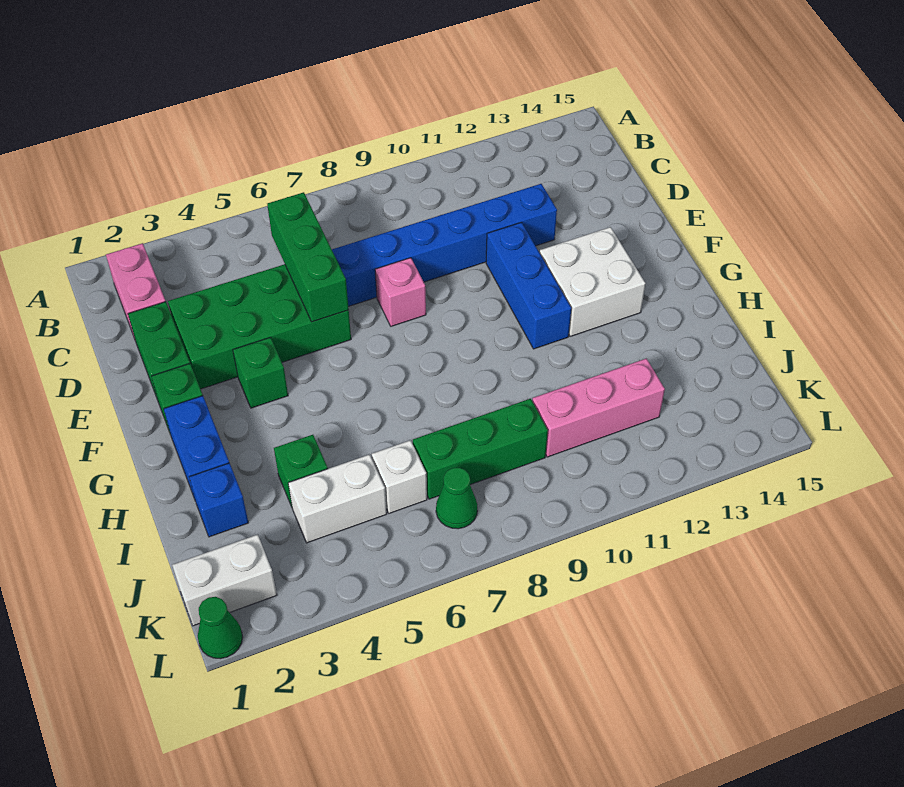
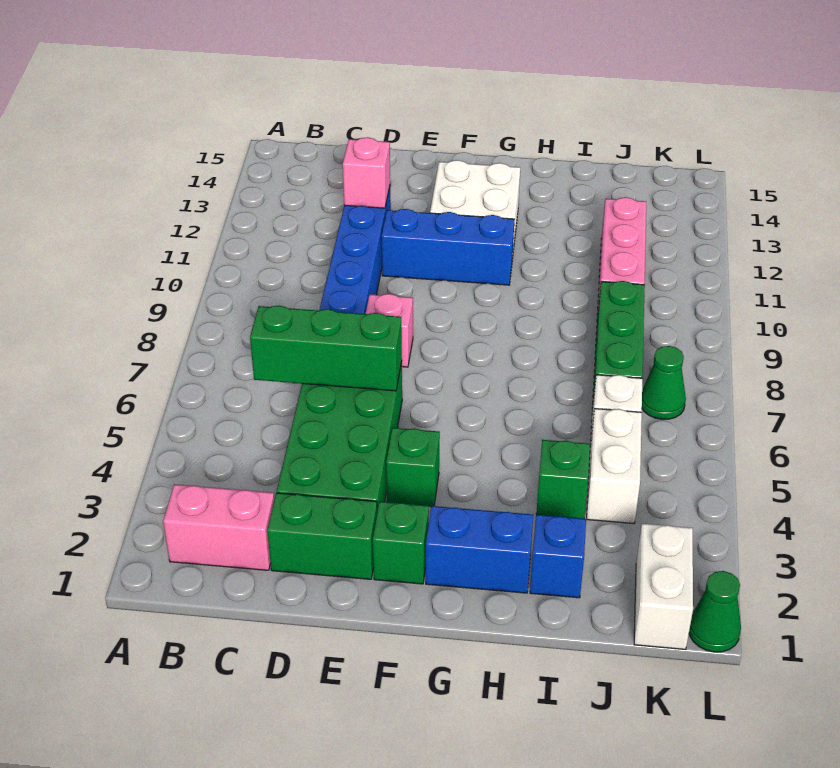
none -> pink 1x1 brick [343,137,390,208]

